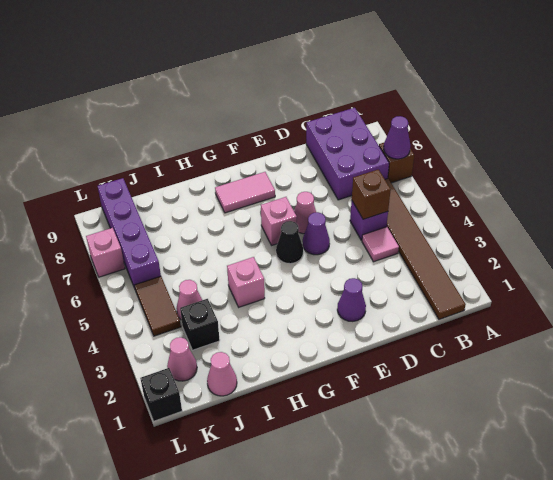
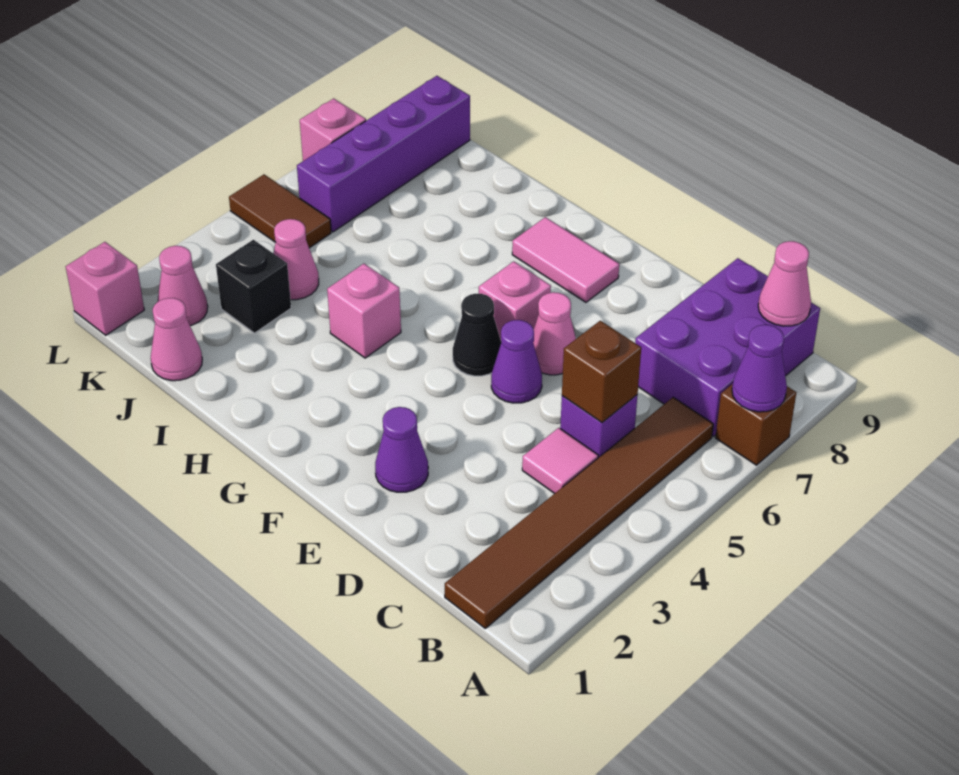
none -> pink 1x1 cone [758,241,811,326]
brown 1x2 tile [135,276,181,336] -> brown 1x2 tile turned to [229,174,331,248]
black 1x1 brick [140,368,182,421] -> pink 1x1 brick [66,242,144,335]

